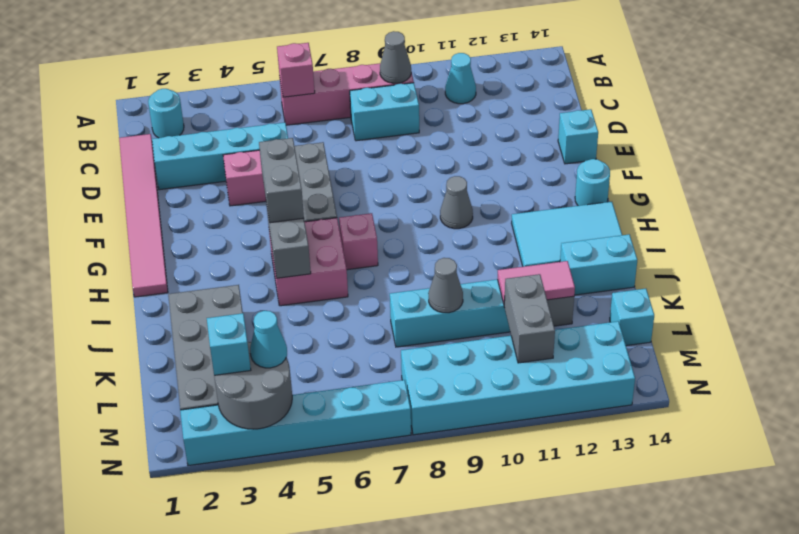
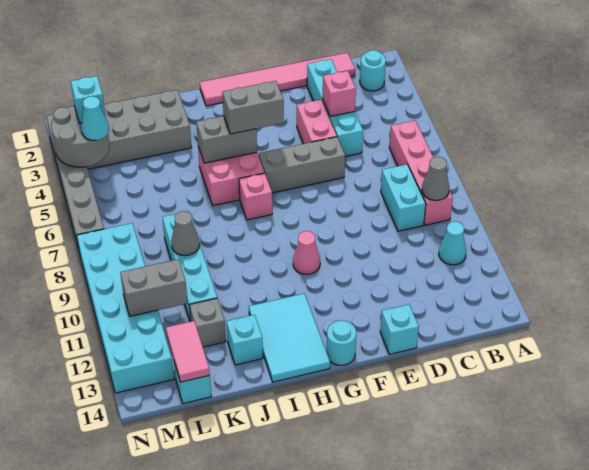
pink 1x1 brick [277,43,315,97] -> pink 1x1 brick moved to [323,71,356,116]
grey 1x1 cone [440,176,473,229] -> pink 1x1 cone [293,231,320,274]
cyan 1x2 brick [560,234,637,295] -> cyan 1x1 brick [227,315,263,365]
pink 1x2 tile [498,261,575,304] -> pink 1x2 tile moved to [166,321,210,382]
cyan 1x6 brick [180,380,411,466] -> grey 1x6 brick [46,114,104,253]

